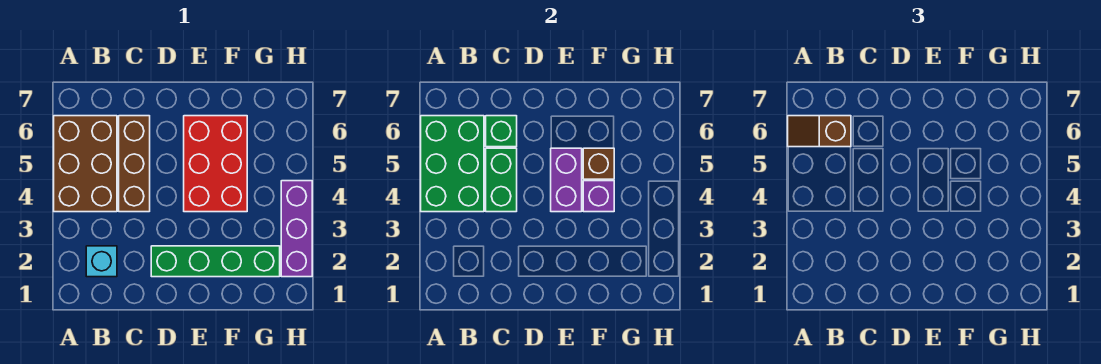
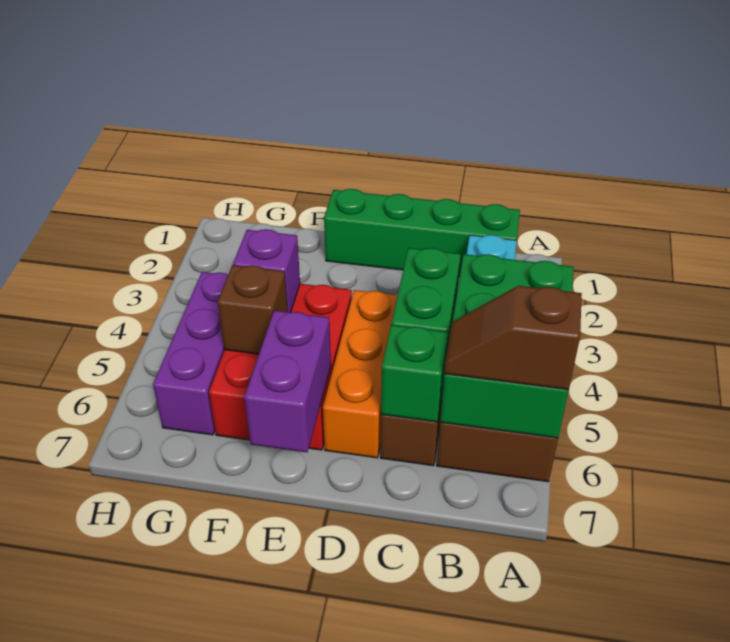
brown 1x2 slope [788,116,851,147] -> brown 1x2 slope turned to [444,286,582,390]
green 1x4 brick [151,246,280,277] -> green 1x4 brick moved to [324,189,520,277]
none -> orange 1x3 brick [323,290,398,458]
purple 1x2 brick [551,148,582,212] -> purple 1x2 brick moved to [244,311,331,452]
purple 1x3 brick [281,181,312,277] -> purple 1x3 brick moved to [153,272,228,435]

